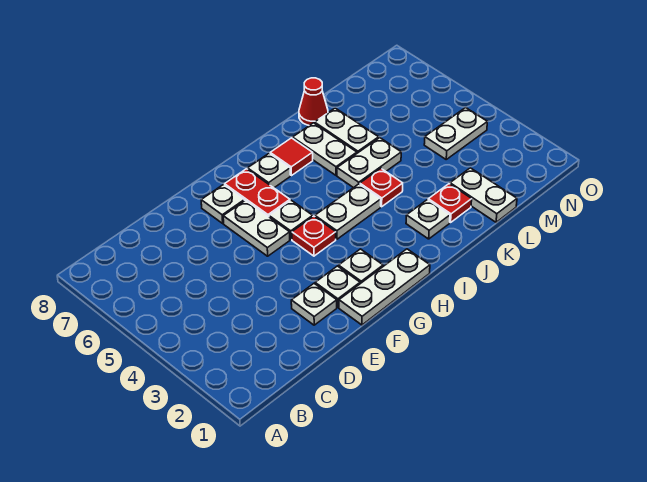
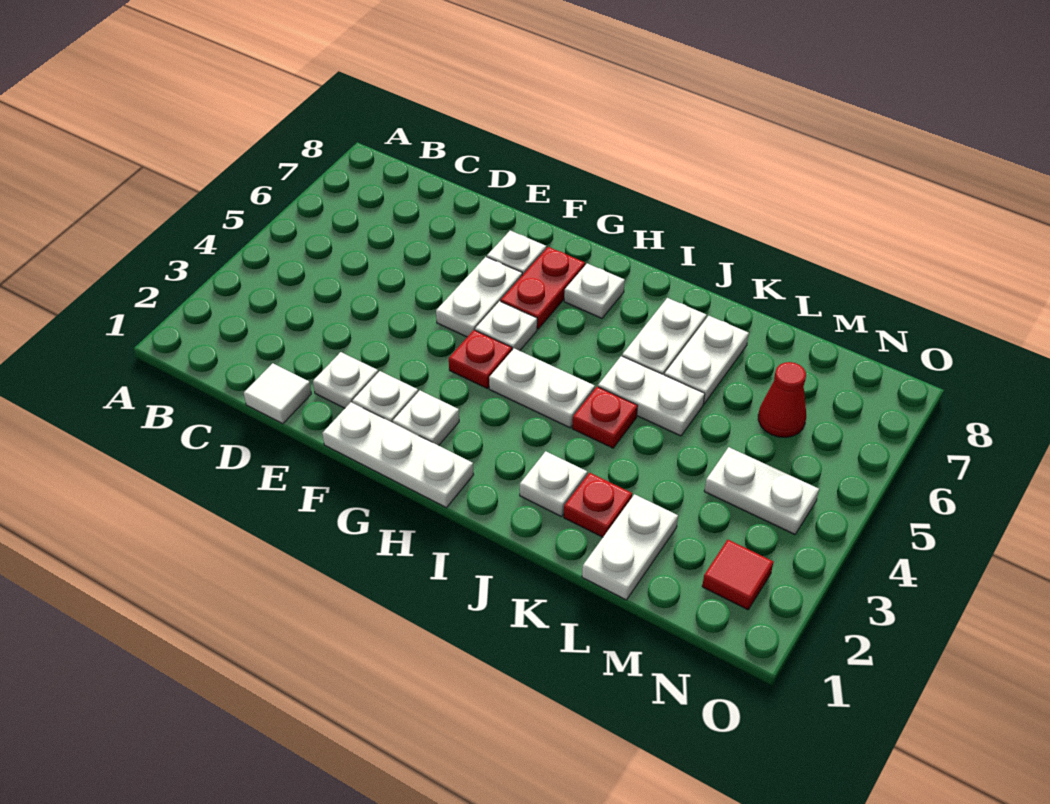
none -> white 1x1 tile [244,363,311,424]
red 1x1 tile [270,138,313,176] -> red 1x1 tile moved to [702,540,773,610]
red 1x1 cone [299,78,328,126] -> red 1x1 cone moved to [758,362,806,437]

